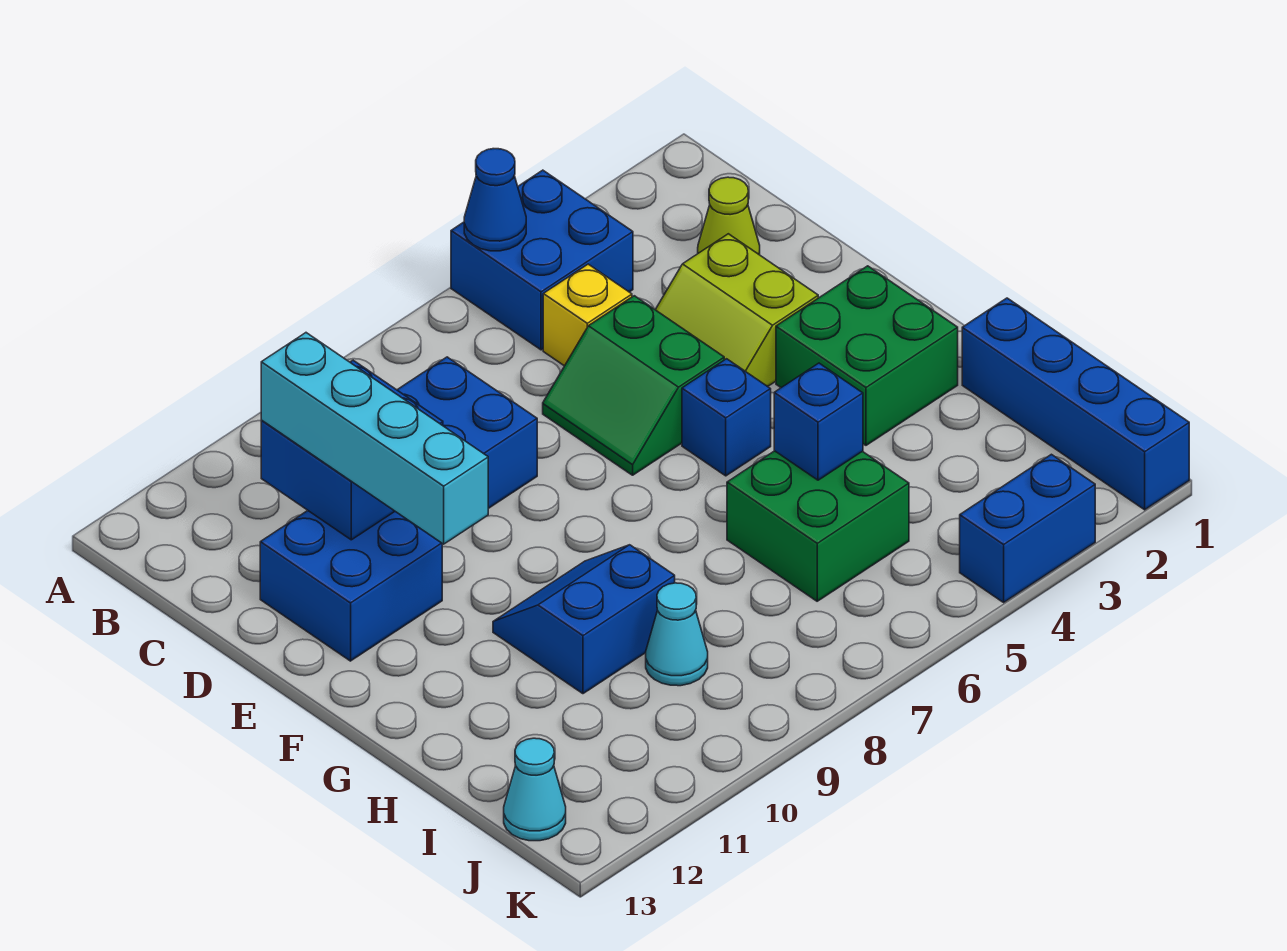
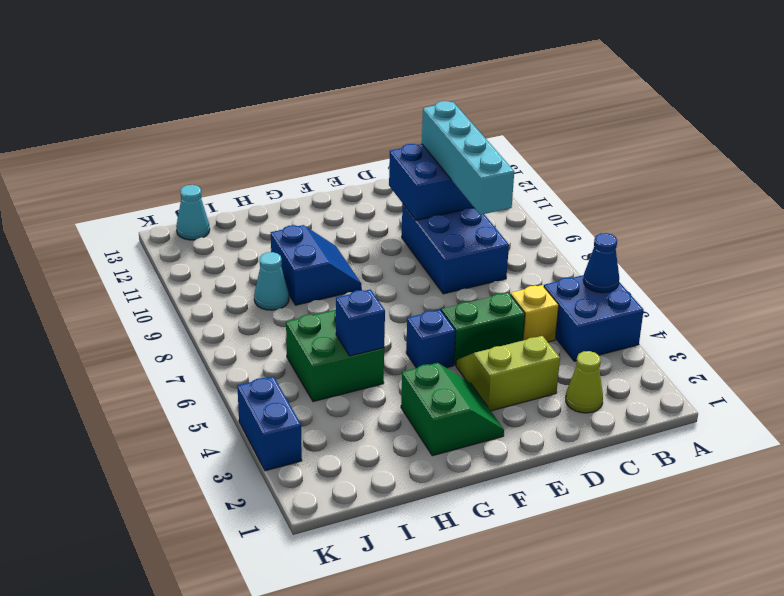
cyan 1x4 brick [261,333,488,544] -> cyan 1x4 brick turned to [422,101,514,215]
blue 2x2 brick [260,511,442,661] -> none
green 2x2 brick [776,266,958,445] -> green 2x2 slope [401,363,504,456]
blue 1x4 brick [962,298,1189,510] -> none

